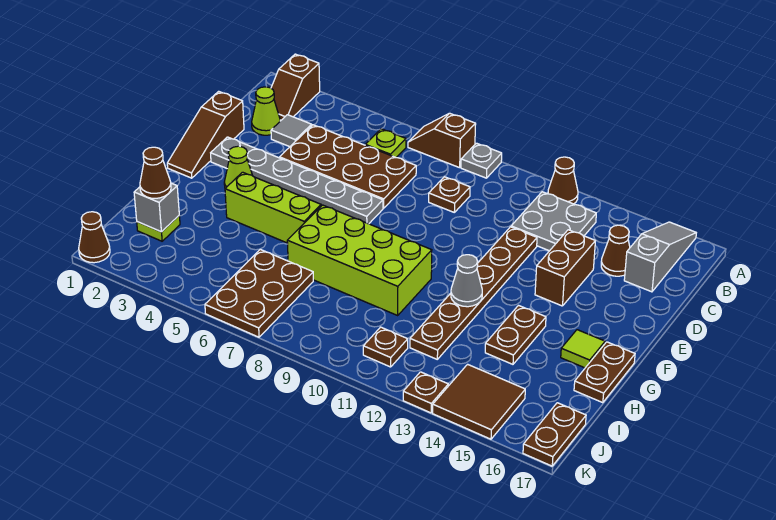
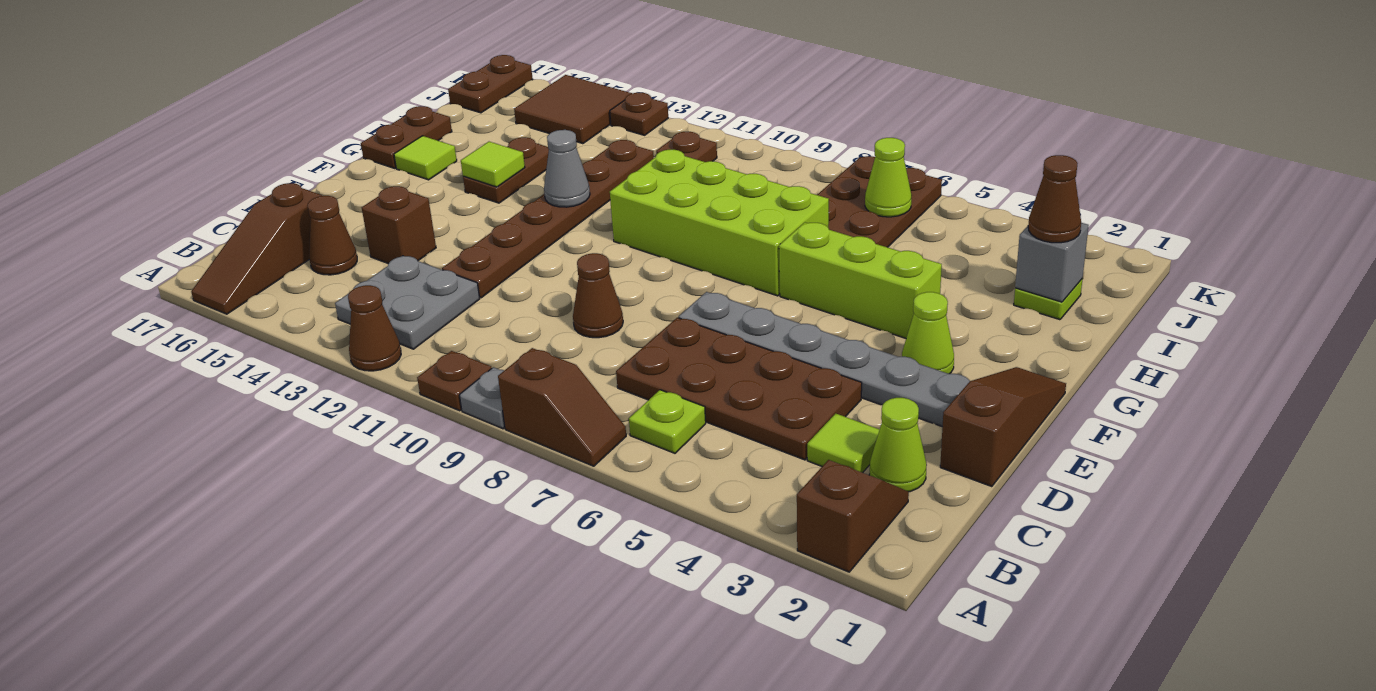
grey 1x3 slope [624,222,696,292] -> brown 1x3 slope [191,183,322,314]
grey 1x1 tile [271,115,312,147] -> lime 1x1 tile [807,414,880,473]
brown 1x1 plate [429,177,470,212] -> brown 1x1 plate moved to [417,351,492,411]
brown 1x2 brick [535,230,595,306] -> brown 1x1 brick [362,186,436,264]
none -> lime 1x1 tile [461,142,525,187]
none -> lime 1x1 cone [865,138,912,217]
brown 1x1 cone [79,212,110,263] -> brown 1x1 cone moved to [573,253,623,338]

